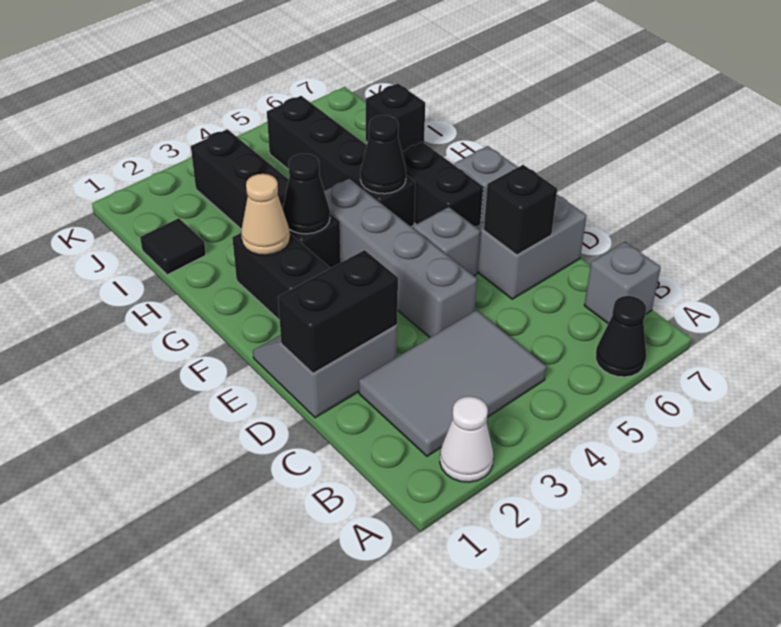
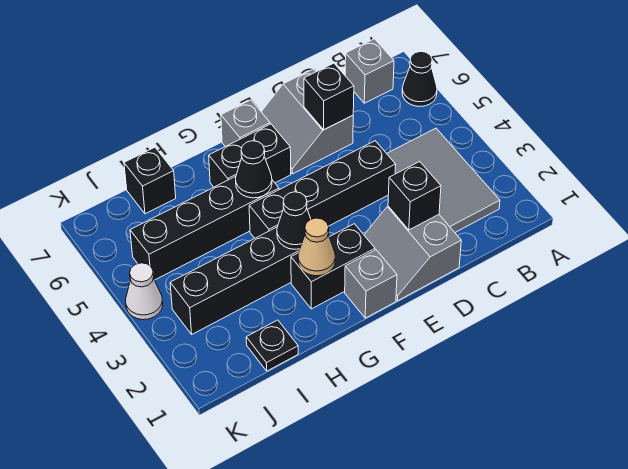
white 1x1 cone [440,396,493,482] -> white 1x1 cone moved to [126,263,163,320]
black 1x2 brick [278,250,398,373] -> black 1x1 brick [388,162,441,230]
grey 1x4 brick [324,179,477,337] -> black 1x4 brick [249,141,396,238]
grey 1x1 brick [413,207,480,276] -> grey 1x1 brick moved to [345,250,397,318]
black 1x1 tile [140,218,206,275] -> black 1x1 plate [246,320,298,371]

